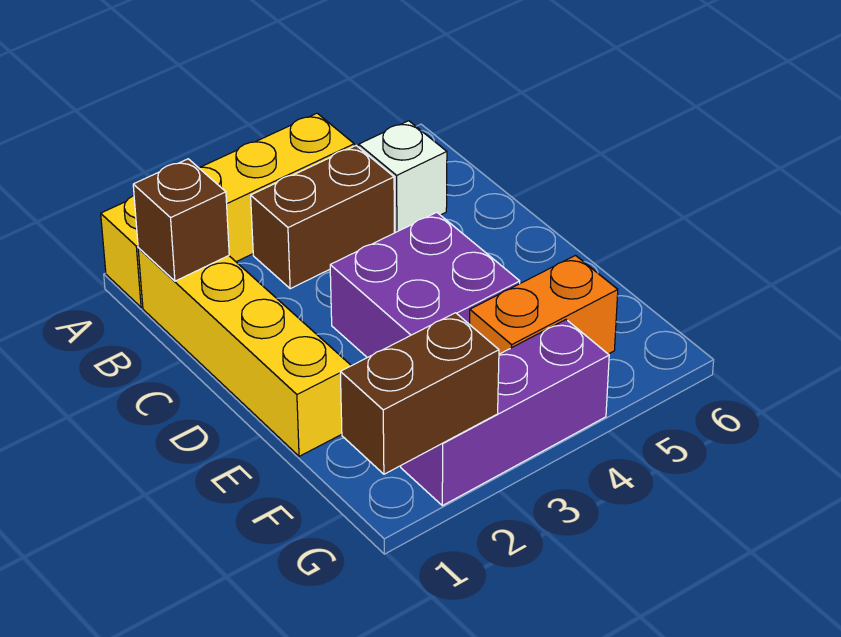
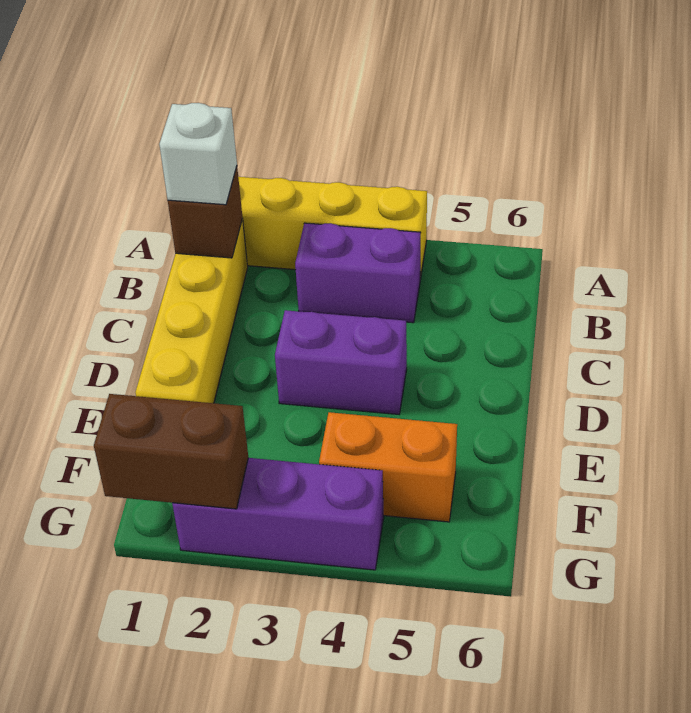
brown 1x2 brick [251,146,394,289] -> purple 1x2 brick [295,223,420,323]
white 1x1 brick [359,121,447,233] -> white 1x1 brick moved to [159,103,237,205]
purple 2x2 brick [330,212,520,358] -> purple 1x2 brick [275,310,407,414]

